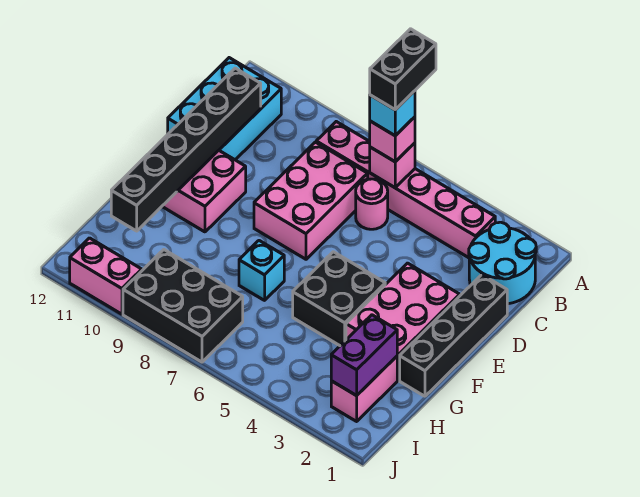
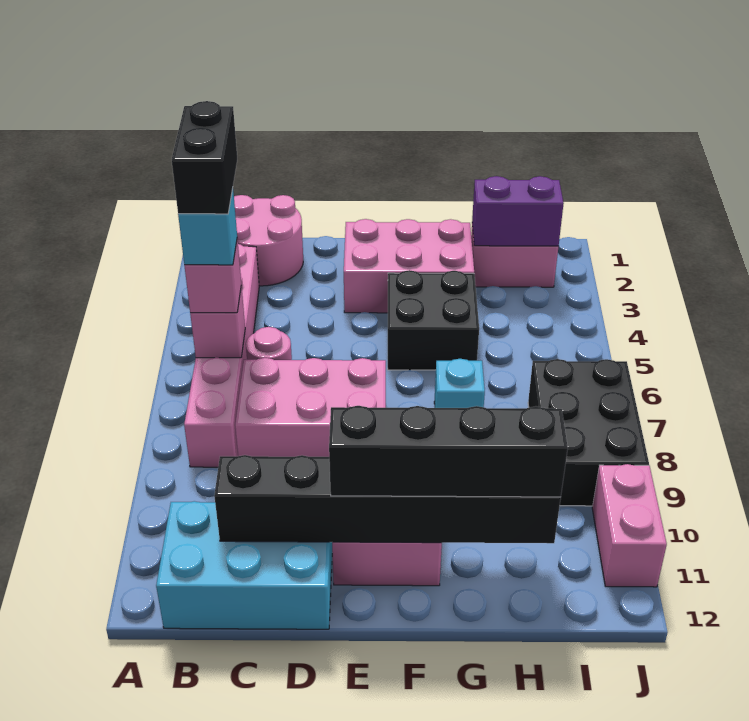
black 1x2 brick [370,29,436,110] -> black 1x2 brick turned to [172,101,237,214]
cyan 2x2 round brick [469,222,536,304] -> pink 2x2 round brick [234,195,303,286]
black 1x4 brick [400,275,507,396] -> black 1x4 brick moved to [329,406,568,497]

